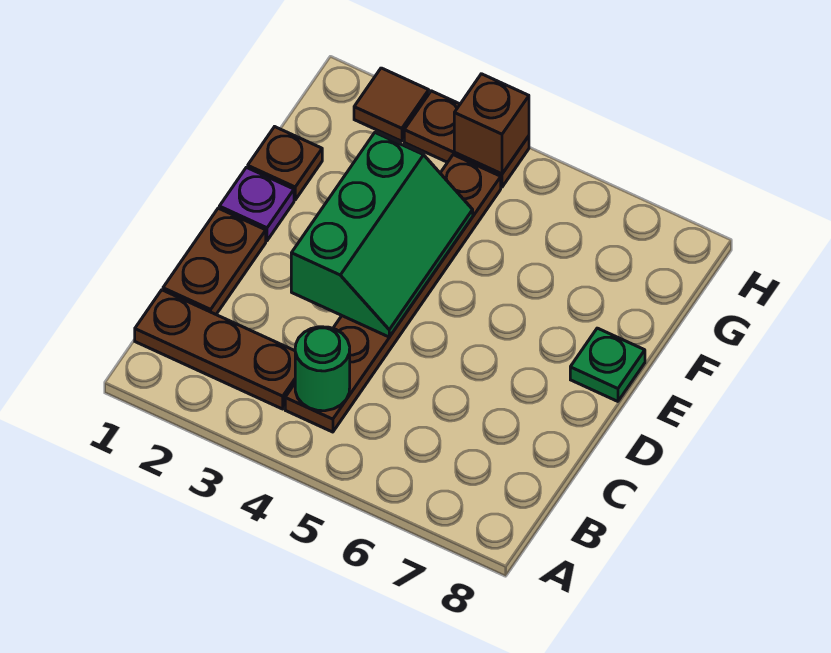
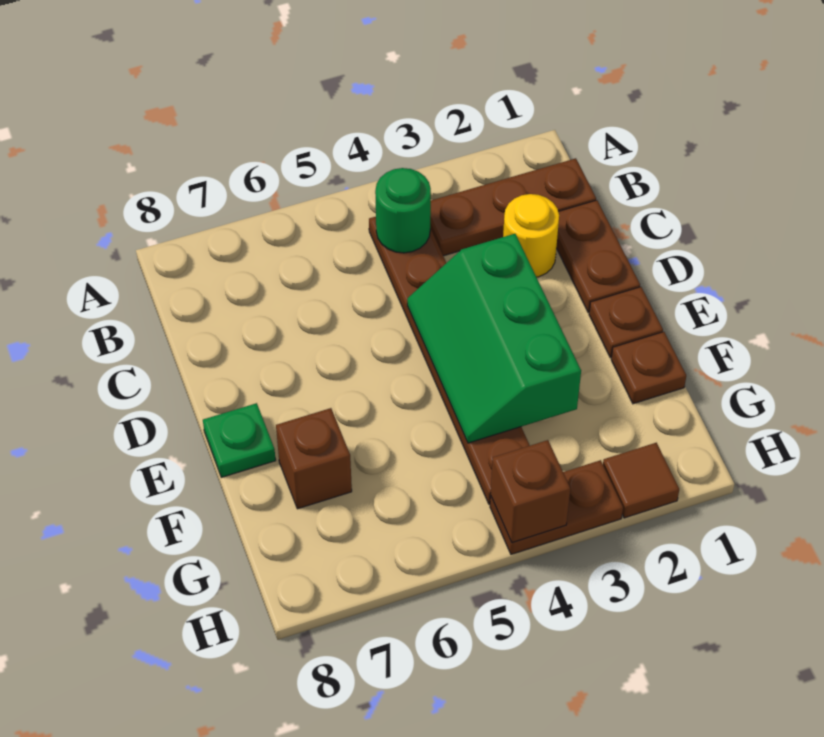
none -> yellow 1x1 round brick [503,194,559,277]
purple 1x1 plate [219,167,294,241] -> brown 1x1 plate [589,287,663,358]
none -> brown 1x1 brick [276,408,352,509]

